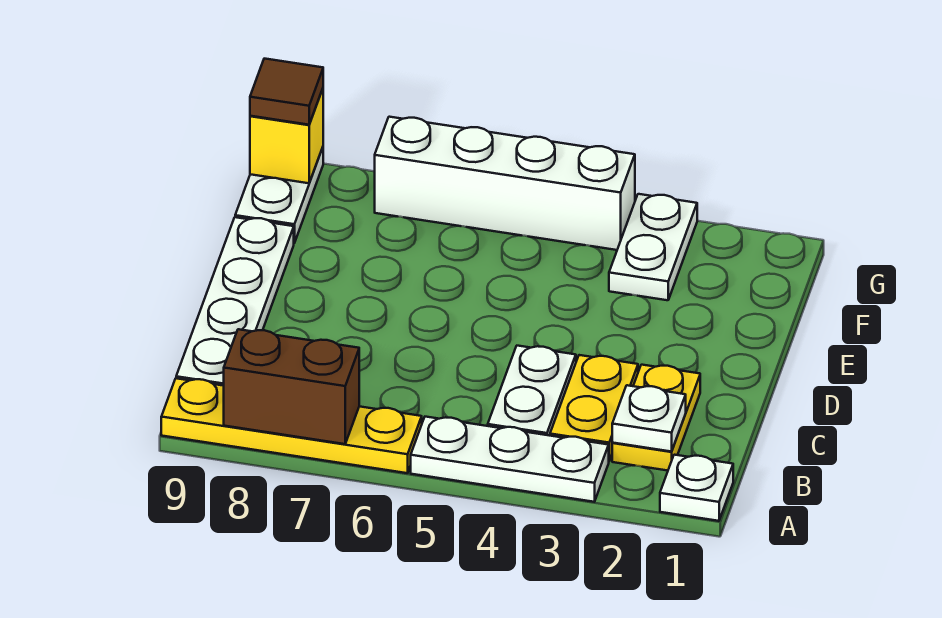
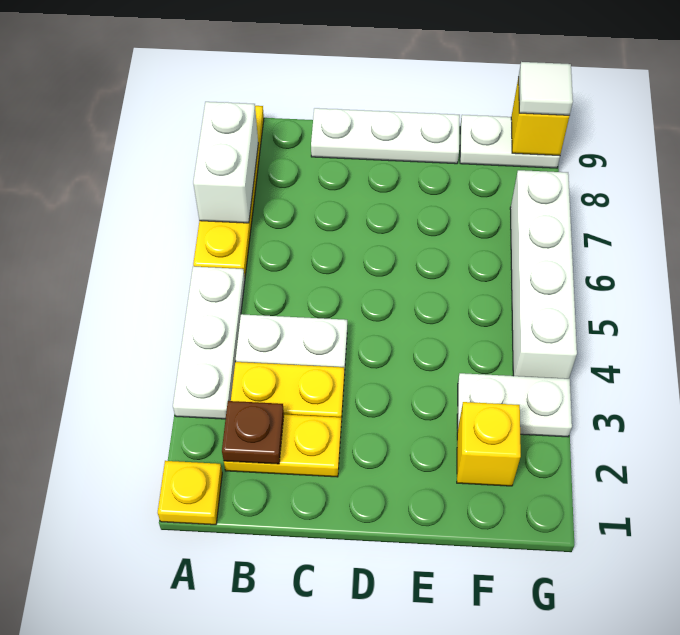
white 1x1 plate [660,455,733,521] -> yellow 1x1 plate [158,461,222,525]
brown 1x2 brick [224,329,359,444] -> white 1x2 brick [193,102,258,223]
white 1x1 plate [612,385,686,452] -> brown 1x1 plate [222,401,284,464]
white 1x4 plate [176,217,294,386] -> white 1x3 plate [311,108,460,164]
none -> yellow 1x1 brick [457,402,521,486]
brown 1x1 tile [250,59,323,125] -> white 1x1 tile [519,62,573,115]

